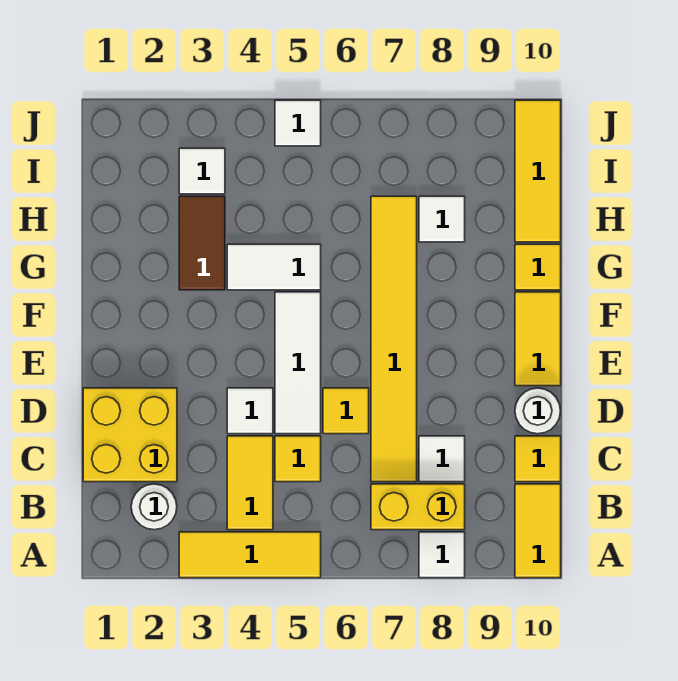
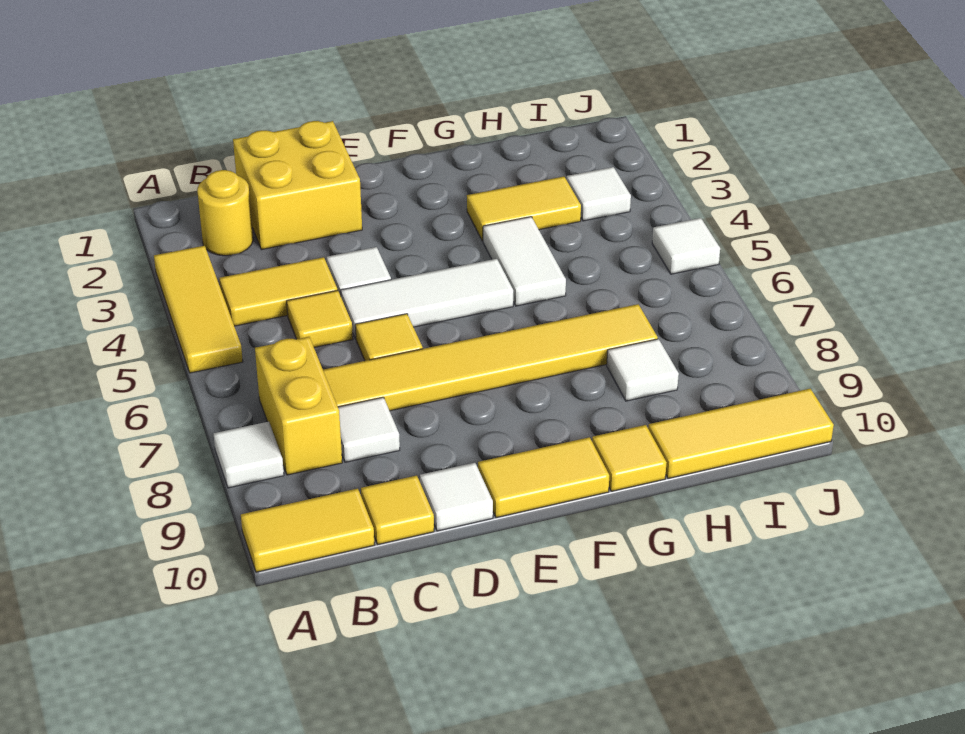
white 1x1 round brick [131,484,177,530] -> yellow 1x1 round brick [197,170,253,256]
white 1x1 round brick [515,388,561,434] -> white 1x1 tile [420,463,493,531]
brown 1x2 tile [179,196,225,290] -> yellow 1x2 tile [467,177,581,241]

